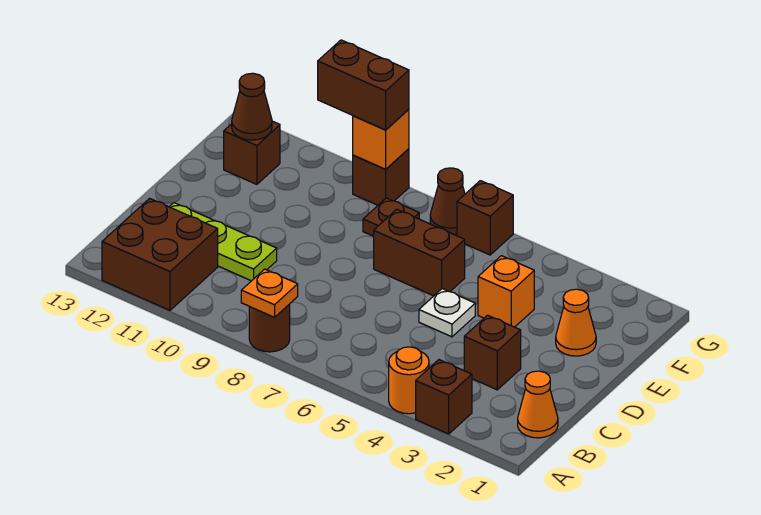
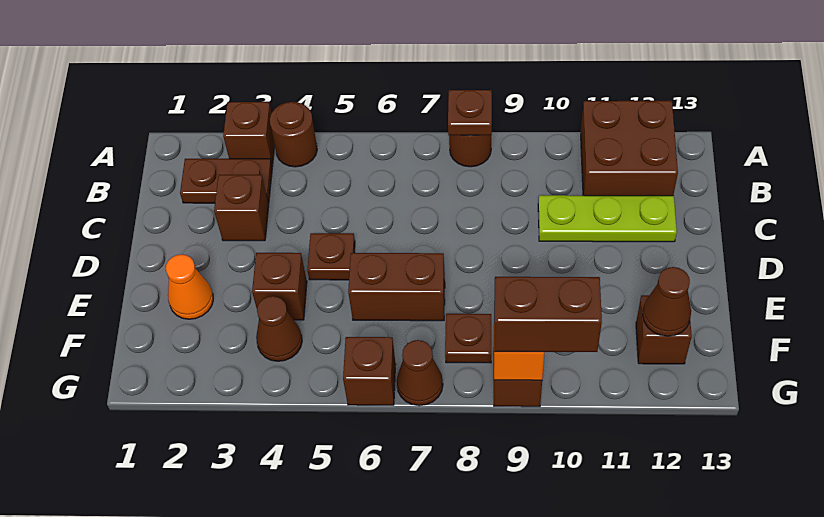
orange 1x1 round brick [389,347,429,414] -> brown 1x1 round brick [270,102,317,167]
orange 1x1 plate [241,269,298,317] -> brown 1x1 plate [448,90,492,135]
orange 1x1 cone [518,371,558,438] -> none
none -> brown 1x2 plate [180,159,272,203]
white 1x1 plate [419,289,475,337] -> brown 1x1 plate [307,233,355,280]
orange 1x1 brick [478,256,534,327] -> brown 1x1 brick [252,253,307,320]
none -> brown 1x1 cone [256,296,302,361]

